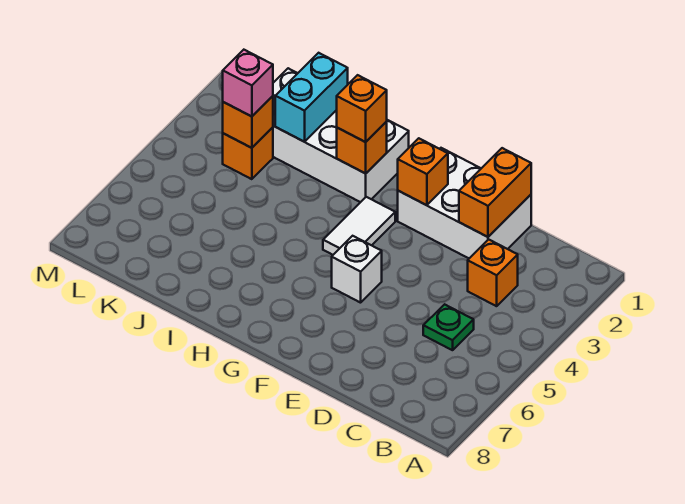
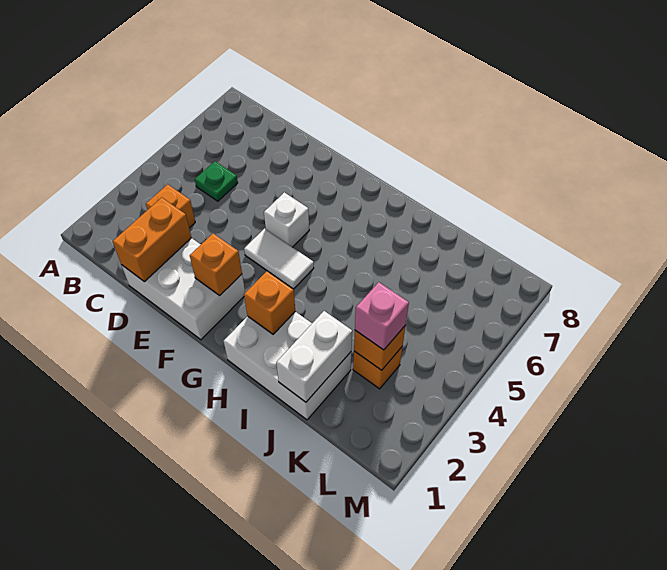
white 1x2 tile [323,197,395,255] -> white 1x2 tile turned to [244,229,314,289]
white 2x4 brick [273,68,409,202] -> white 2x3 brick [224,312,351,420]
orange 1x1 brick [337,75,387,142] -> none
cyan 1x2 brick [275,53,348,142] -> white 1x2 brick [276,311,352,402]

